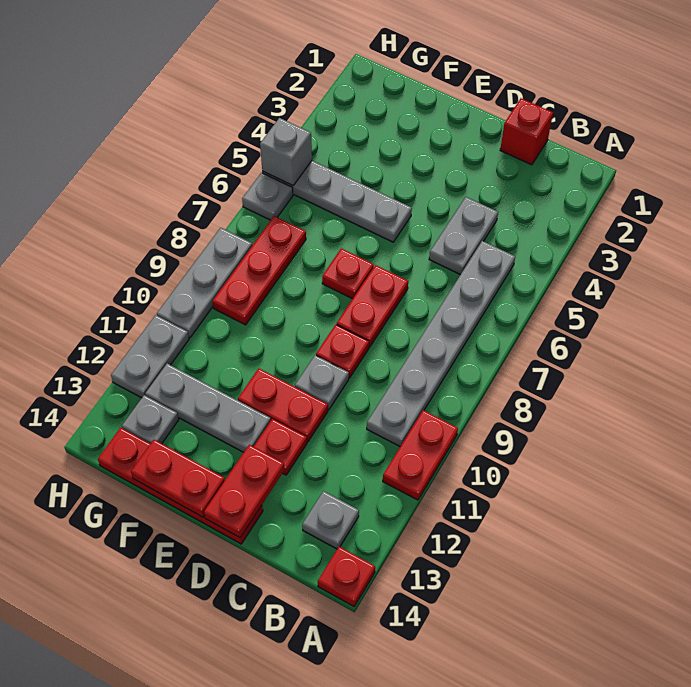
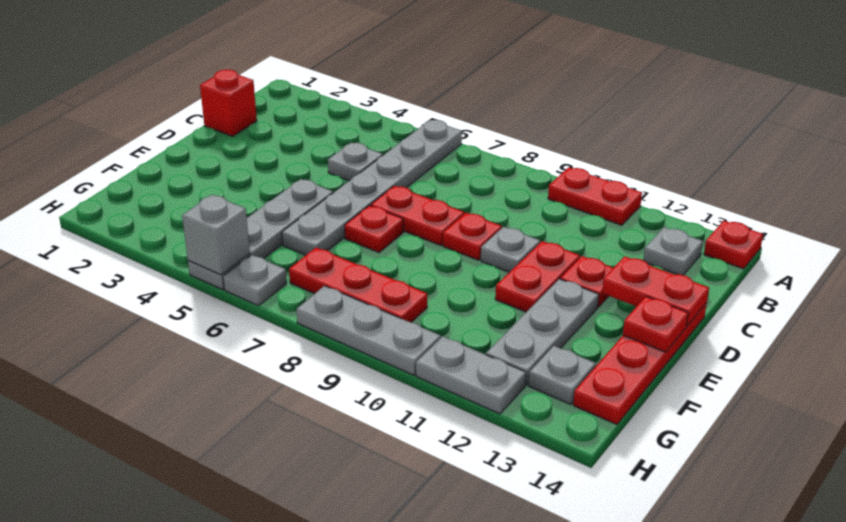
grey 1x6 plate [367,241,515,446] -> grey 1x6 plate turned to [282,120,462,255]
grey 1x2 plate [429,197,498,275] -> grey 1x1 plate [328,143,383,181]
red 1x2 plate [131,440,225,517] -> red 1x1 plate [623,296,688,352]

